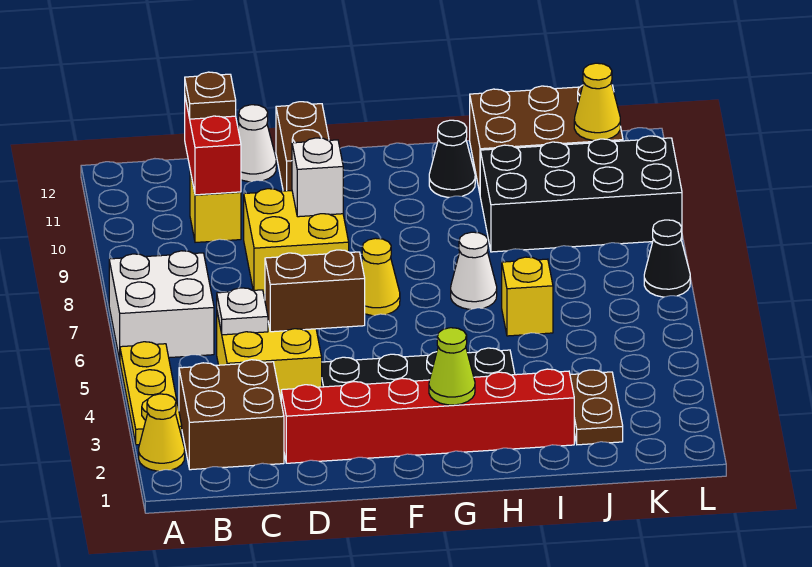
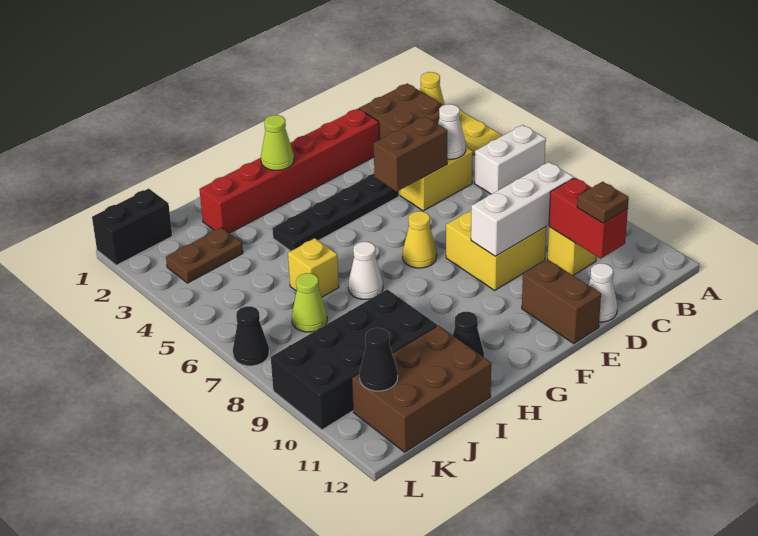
white 2x2 brick [109,251,214,360] -> white 1x2 brick [474,125,546,194]
white 1x1 plate [217,288,268,335] -> white 1x1 cone [438,104,466,159]
white 1x1 brick [292,138,343,217] -> white 1x3 brick [471,162,574,256]
brown 1x2 plate [570,370,623,445] -> brown 1x2 plate turned to [166,228,243,283]
none -> lime 1x1 cone [292,273,327,332]
none -> black 1x2 brick [92,189,172,265]
yellow 1x1 cone [574,63,620,140] -> black 1x1 cone [359,328,398,391]

